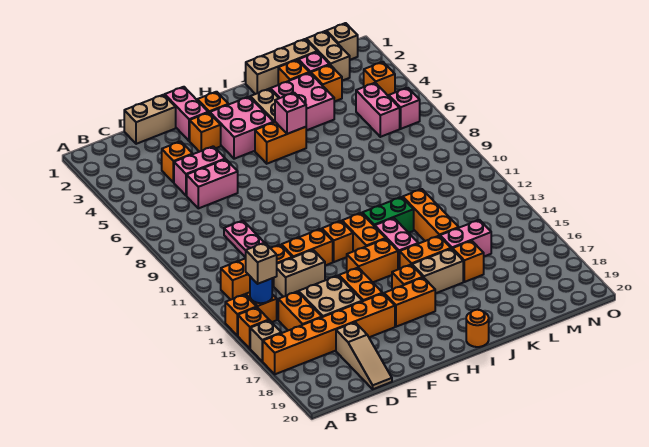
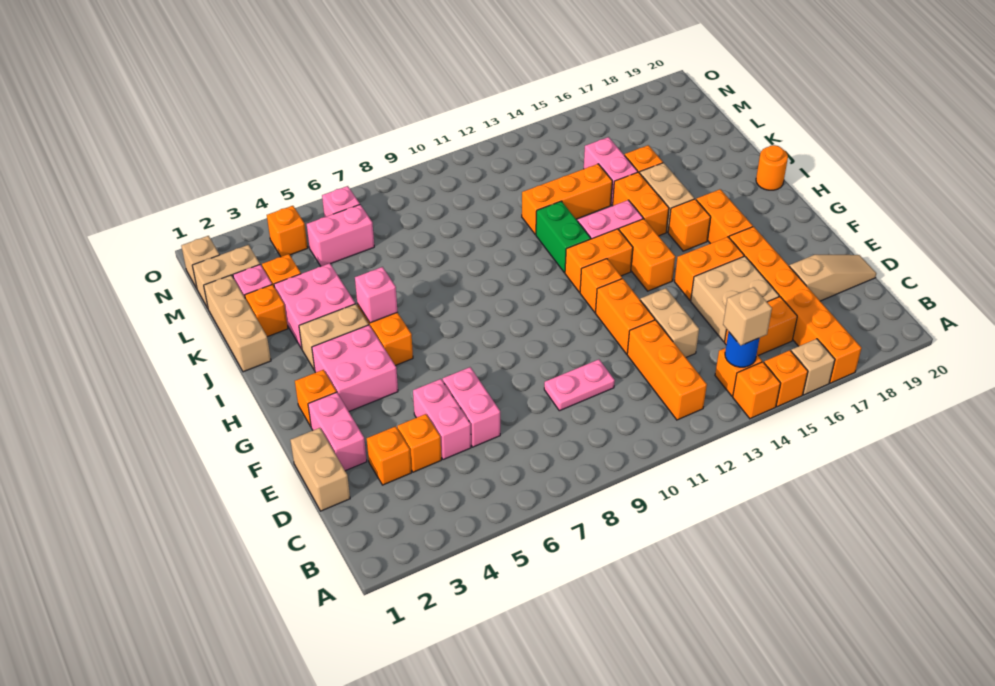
pink 1x2 brick [165,87,208,141] -> pink 1x2 brick turned to [308,392,367,471]
orange 1x1 brick [190,112,221,152] -> orange 1x1 brick moved to [367,426,411,485]

